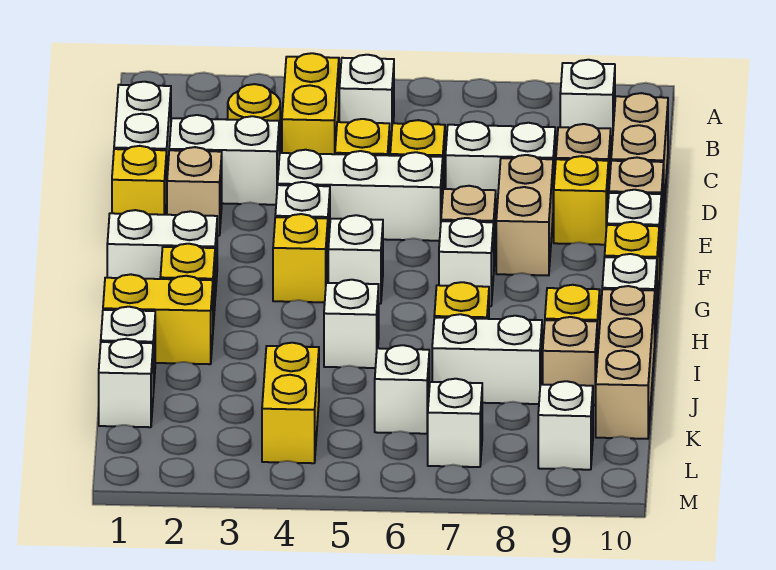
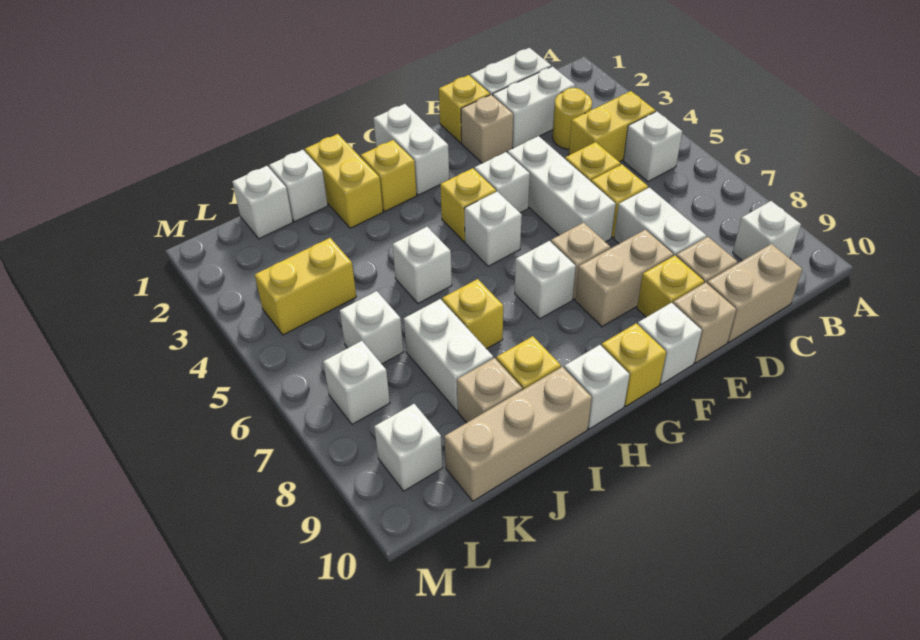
white 1x2 brick [169,115,279,205] -> white 1x2 brick turned to [493,66,575,148]

